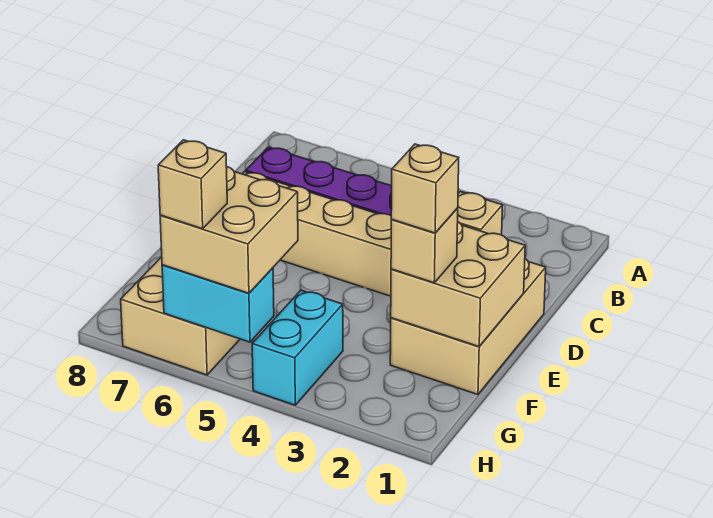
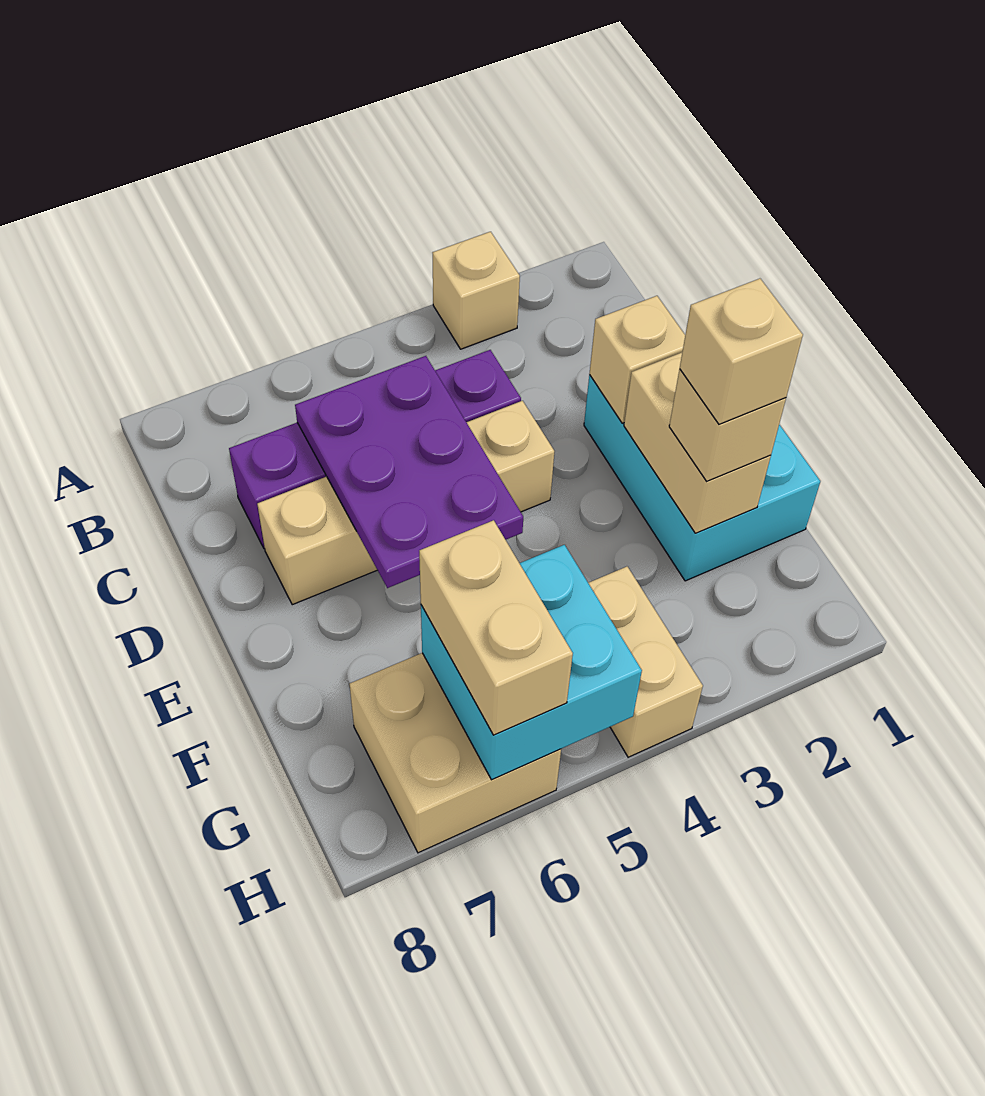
none -> purple 2x3 plate [295,356,523,588]
tan 2x3 brick [390,259,546,395] -> cyan 2x3 brick [584,375,820,581]
tan 2x2 brick [391,222,525,347] -> tan 1x2 brick [624,353,771,533]
cyan 1x2 brick [252,290,343,405] -> tan 1x2 brick [589,567,703,757]
tan 2x2 brick [160,166,298,293] -> tan 1x2 brick [419,520,573,735]
cyan 1x2 brick [162,265,274,342] -> cyan 2x2 brick [421,545,642,780]
tan 1x1 brick [158,140,227,229] -> tan 1x1 brick moved to [433,232,520,349]

